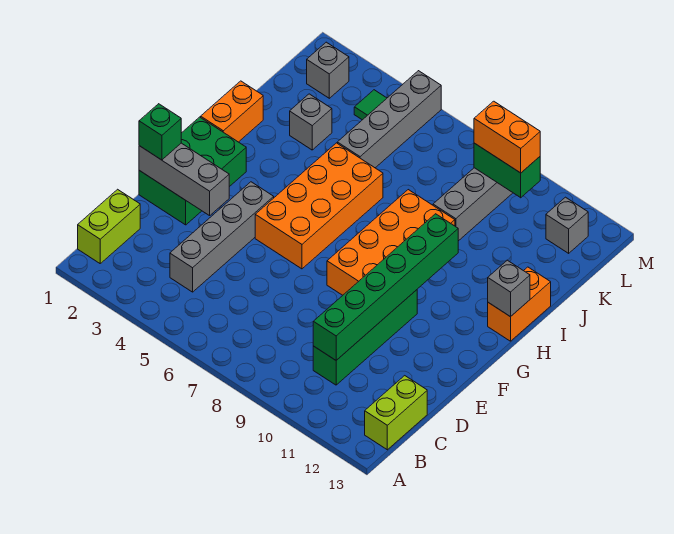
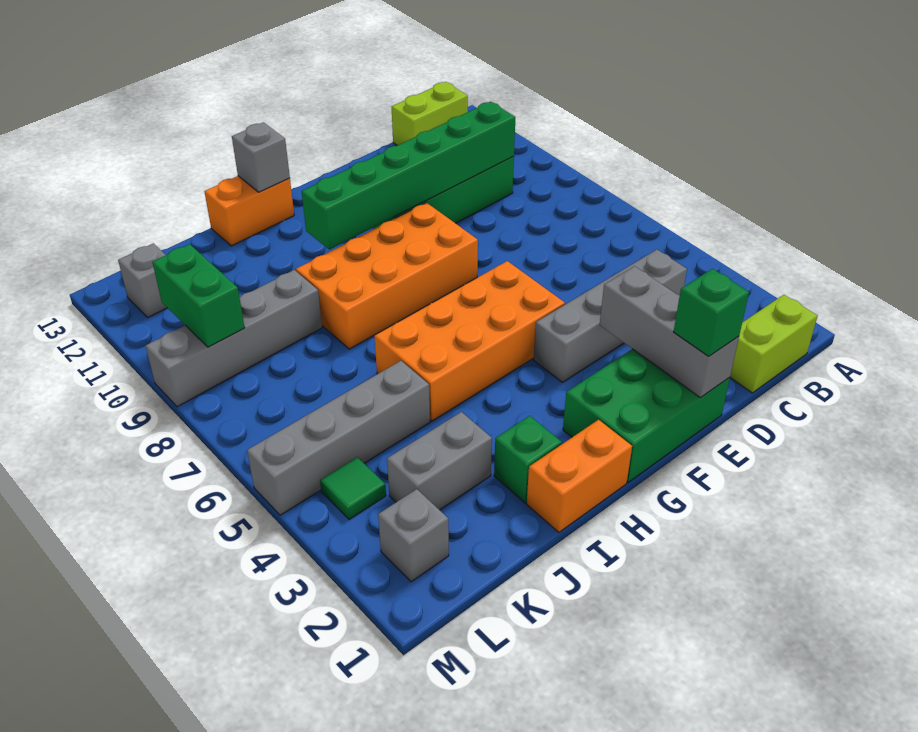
none -> green 1x1 brick [494,416,562,503]
grey 1x1 brick [290,94,332,150] -> grey 1x2 brick [387,412,492,510]
orange 1x2 brick [474,101,540,173] -> none

